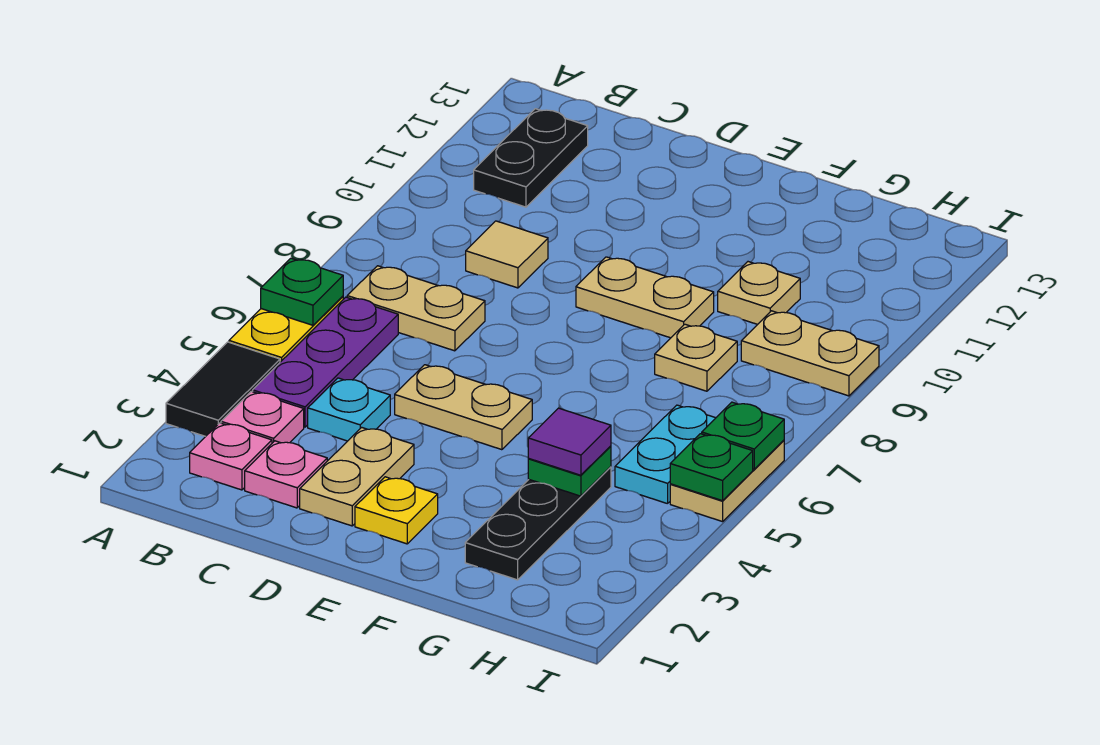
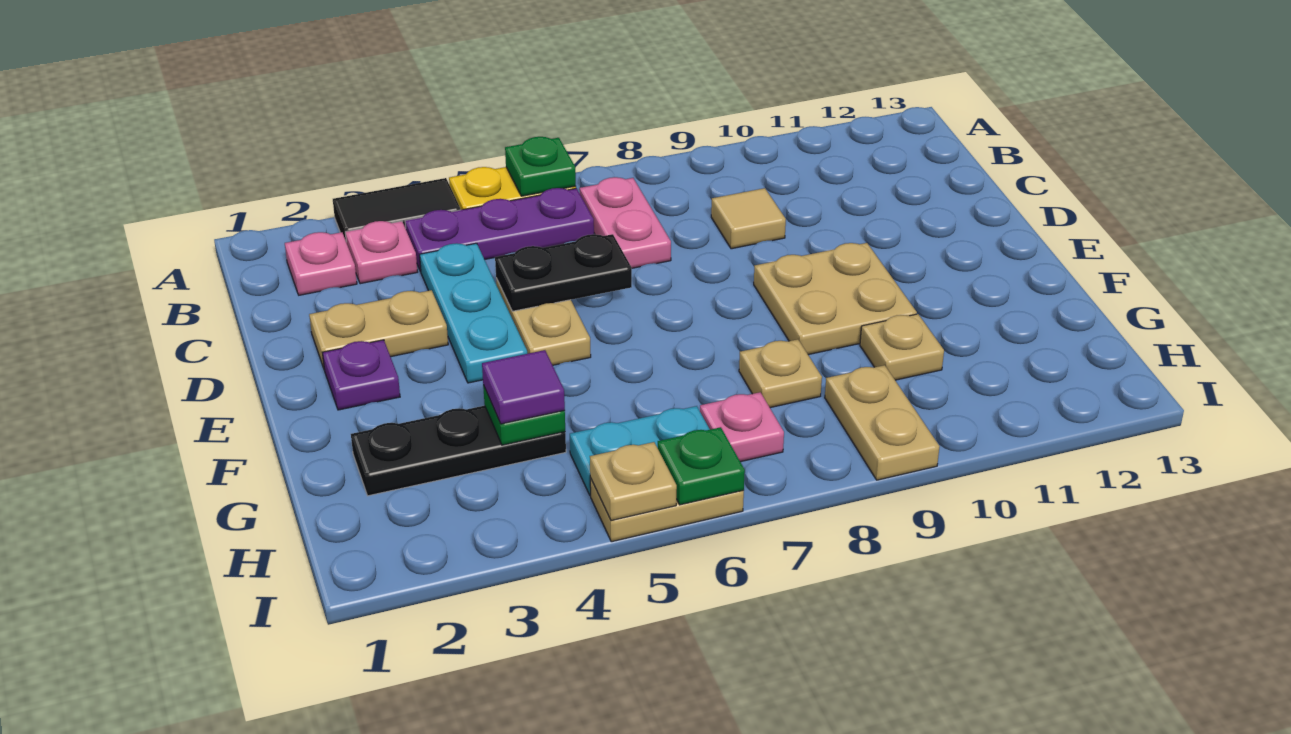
tan 1x2 plate [347,266,485,351] -> pink 1x2 plate [579,177,671,268]
black 1x2 plate [474,109,588,207] -> black 1x2 plate moved to [495,234,632,311]
pink 1x1 plate [245,441,327,508] -> pink 1x1 plate moved to [700,392,784,462]
cyan 1x1 plate [308,378,390,441] -> cyan 1x3 plate [420,243,527,383]
yellow 1x1 plate [355,477,438,544] -> purple 1x1 plate [322,340,400,410]
tan 1x2 plate [576,257,714,338] -> tan 2x2 plate [754,243,917,355]
green 1x1 plate [670,434,753,501] -> tan 1x1 plate [590,442,677,521]

